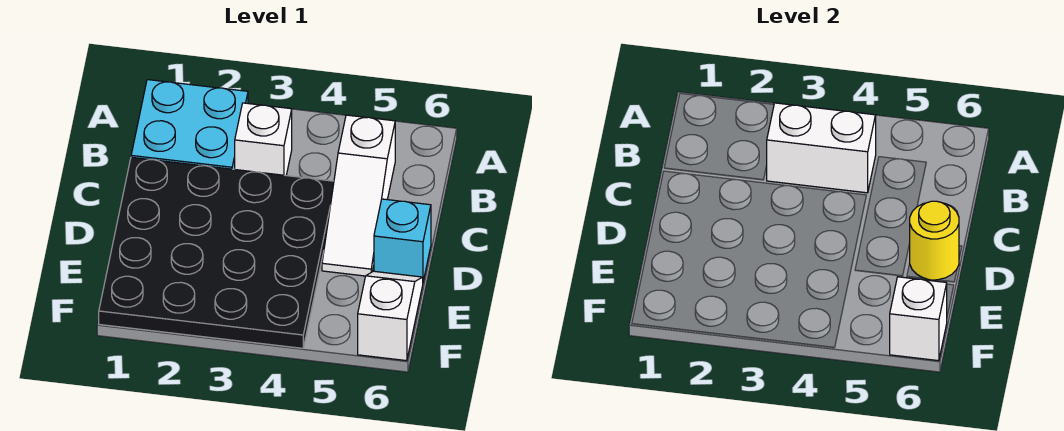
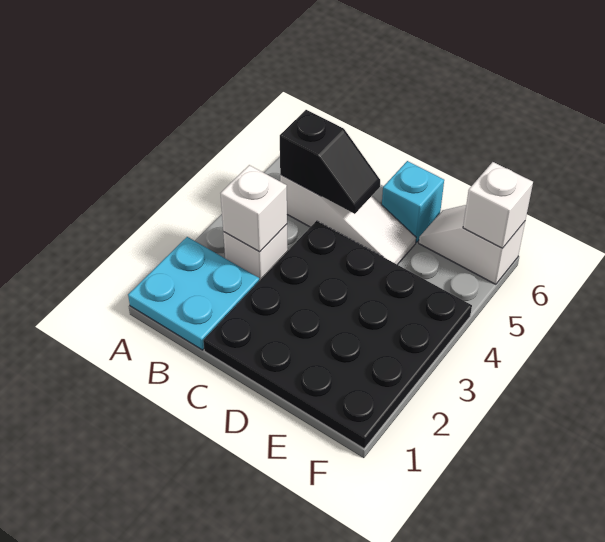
white 1x2 brick [767,103,876,193] -> white 1x1 brick [221,165,287,252]
none -> black 1x2 slope [280,110,380,214]
yellow 1x1 round brick [909,201,959,280] -> none

